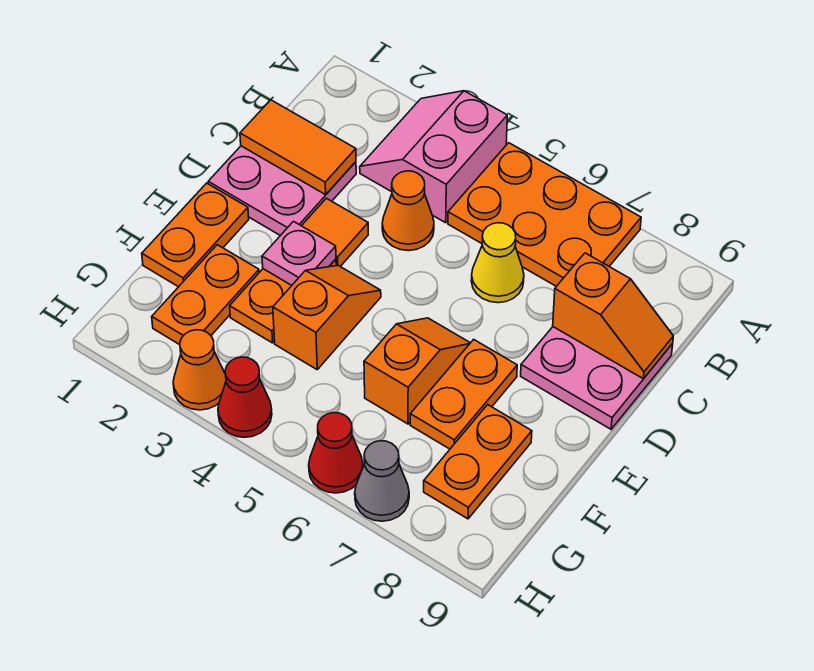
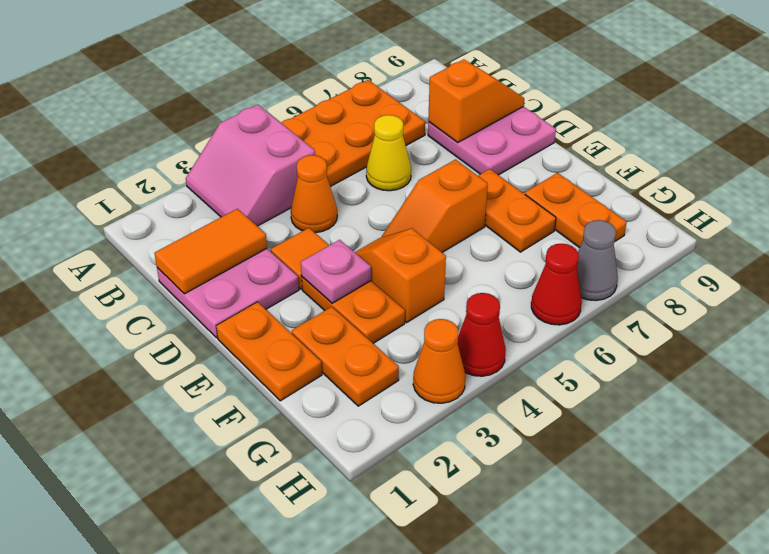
orange 1x2 slope [364,318,470,424] -> orange 1x2 slope turned to [382,160,488,252]

